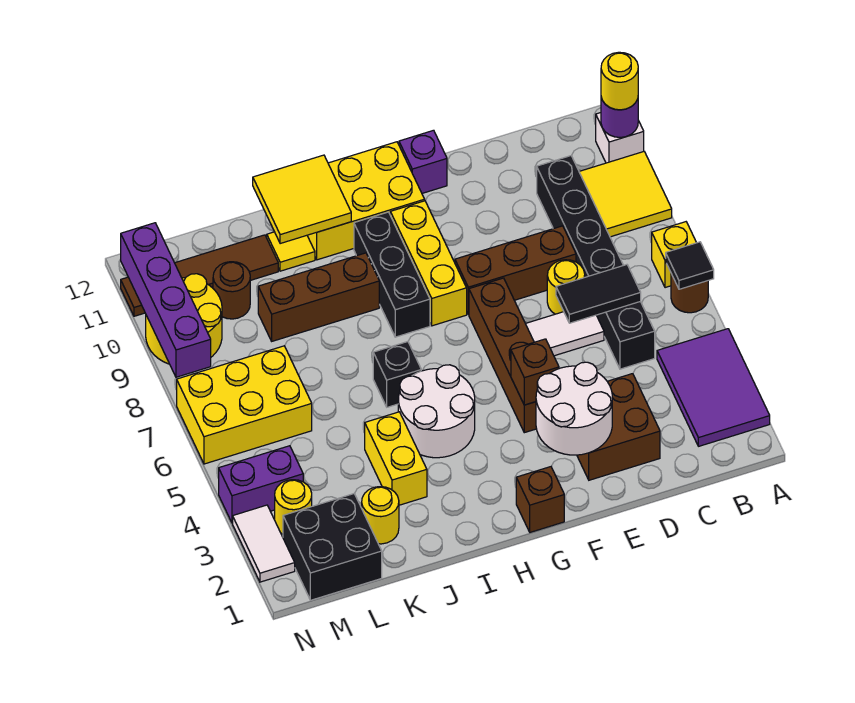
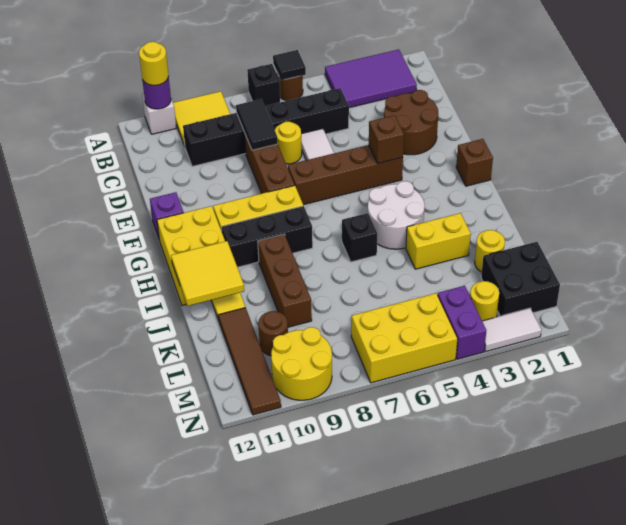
yellow 1x1 brick [652,222,696,288] -> black 1x1 brick [247,64,280,106]
black 1x2 tile [556,265,641,323] -> black 1x2 tile moved to [236,99,278,150]
brown 2x2 brick [577,374,660,480] -> brown 2x2 round brick [384,90,438,155]
white 2x2 round brick [536,362,612,455] -> none
yellow 2x3 brick [177,346,312,464] -> yellow 2x3 brick turned to [351,293,458,383]
purple 1x4 brick [121,223,211,377] -> none

